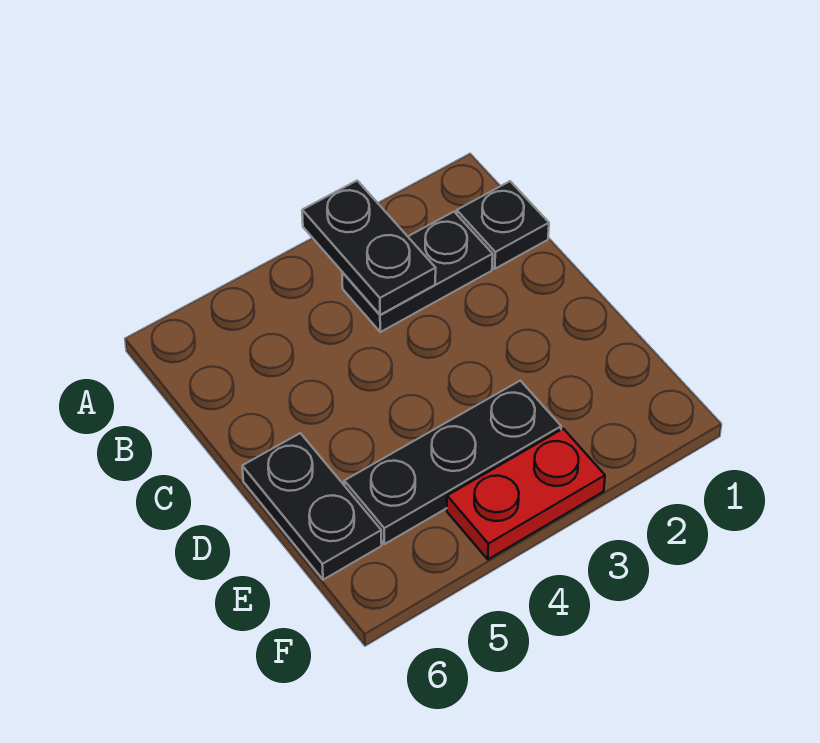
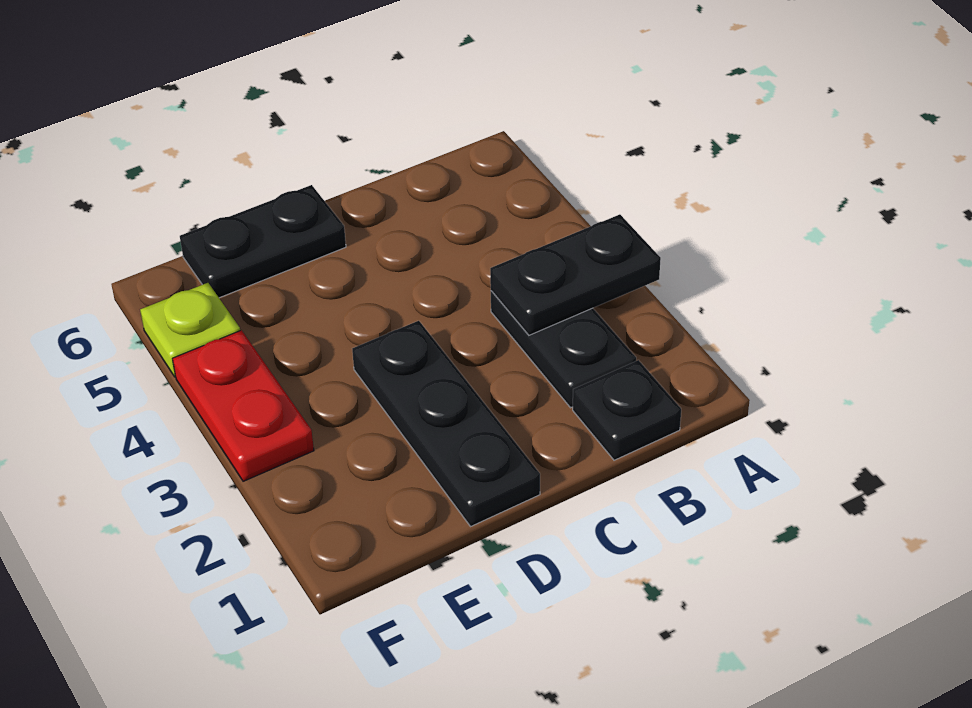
black 1x3 plate [344,381,561,544] -> black 1x3 plate moved to [352,321,540,526]
none -> lime 1x1 plate [140,283,240,377]

